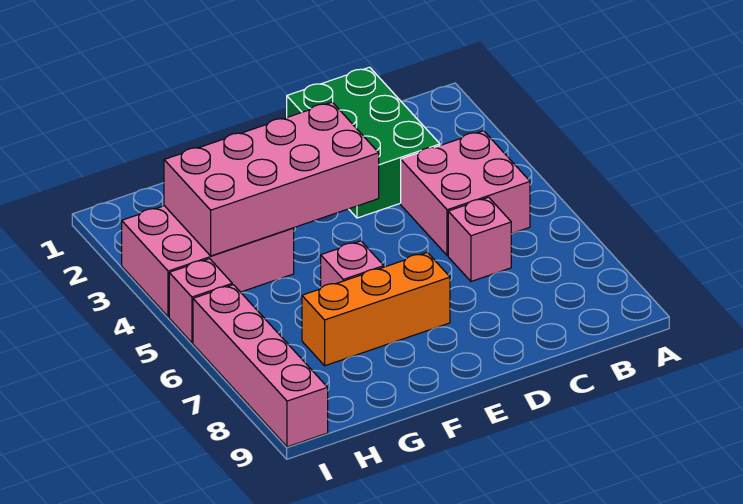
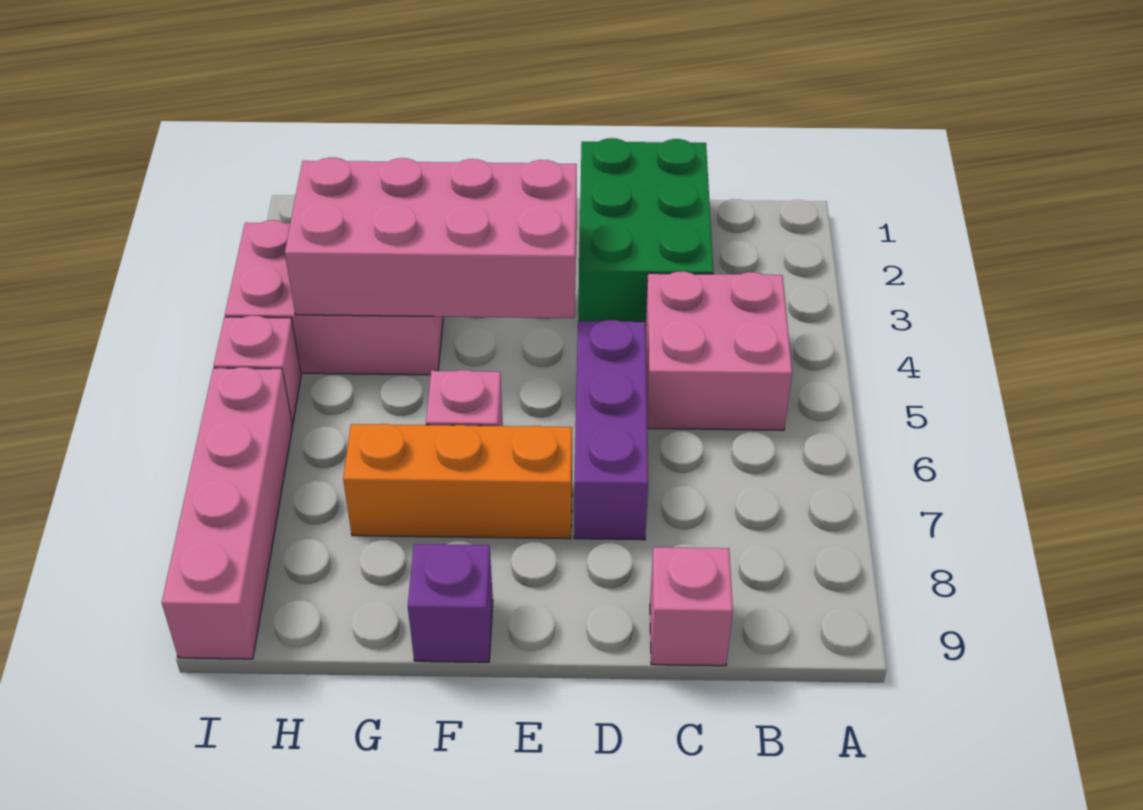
pink 1x1 brick [448,197,511,281] -> pink 1x1 brick moved to [650,547,733,666]
none -> purple 1x3 brick [574,320,648,540]
none -> purple 1x1 brick [408,544,493,662]

